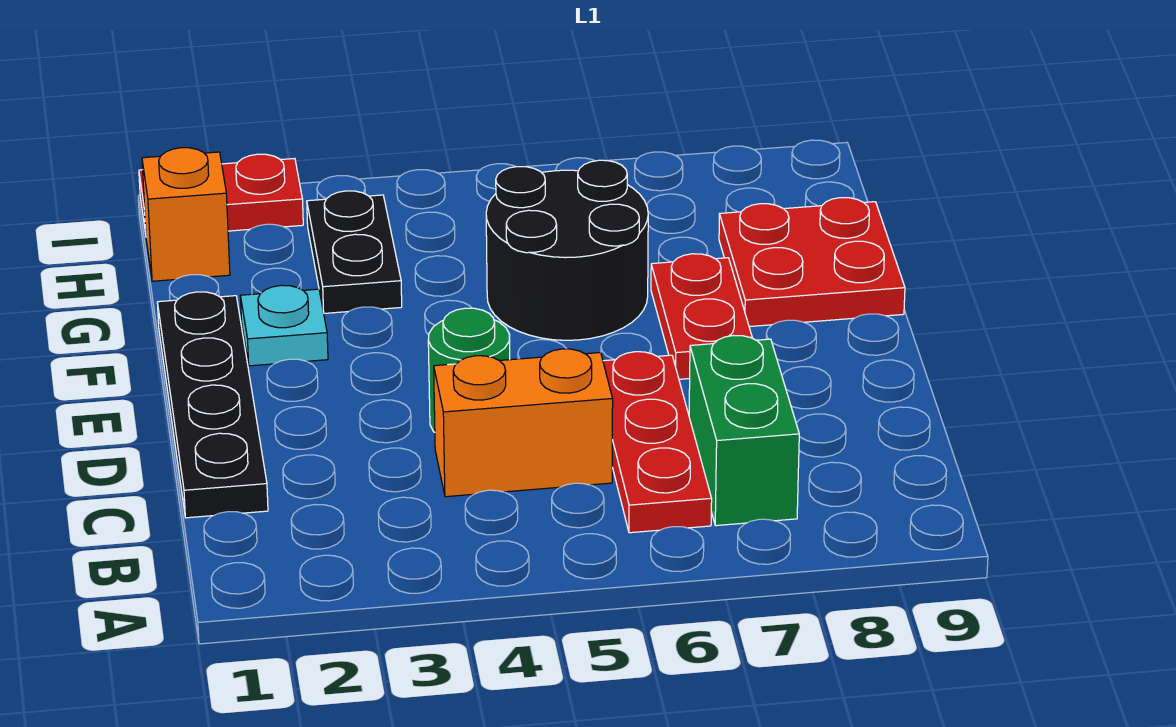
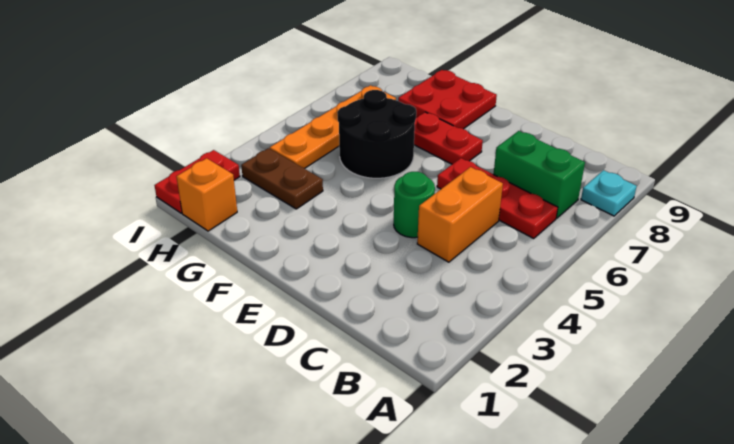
black 1x4 plate [157,292,268,518] -> none
cyan 1x1 plate [240,285,328,366] -> cyan 1x1 plate moved to [581,170,637,216]
black 1x2 plate [307,191,402,313] -> brown 1x2 plate [241,148,323,209]
none -> orange 1x4 plate [270,85,396,168]

